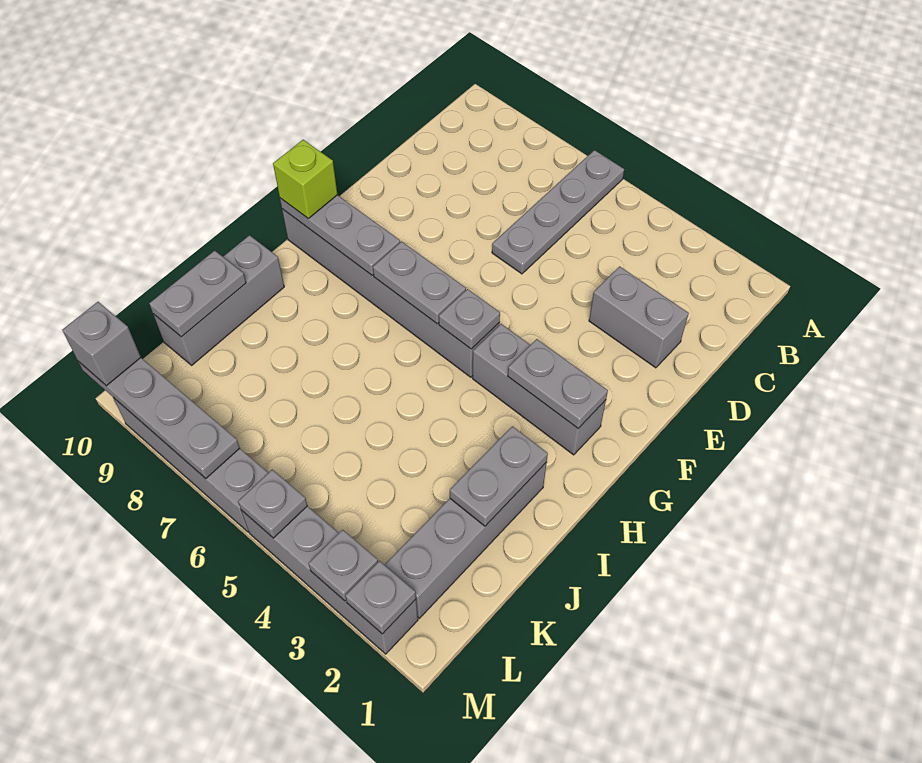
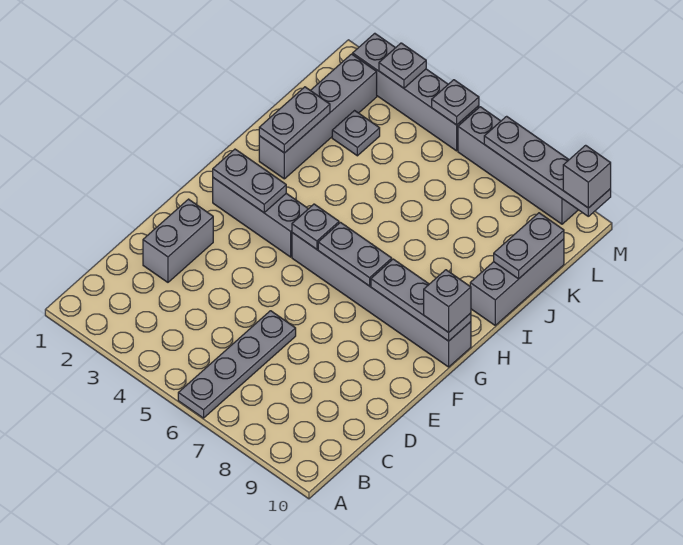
grey 1x2 brick [589,266,689,368] -> grey 1x2 brick turned to [143,199,213,282]
lime 1x1 brick [273,140,337,219] -> grey 1x1 brick [424,270,471,332]
grey 1x1 plate [345,561,416,634] -> grey 1x1 plate moved to [332,111,380,156]

